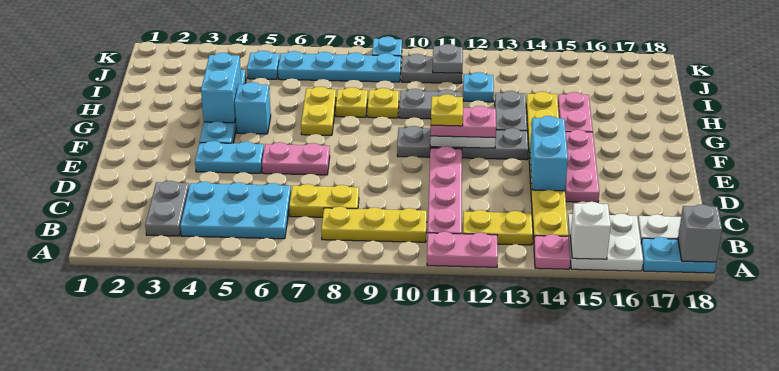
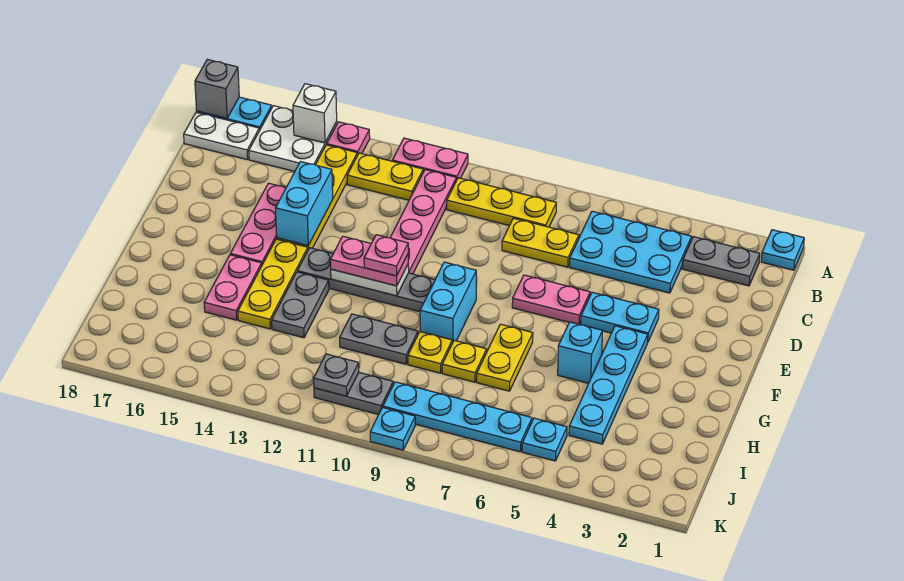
grey 1x2 plate [145,181,189,236] -> grey 1x2 plate turned to [683,237,760,286]
yellow 1x1 plate [431,94,463,126] -> pink 1x1 plate [364,235,408,276]
cyan 1x2 brick [201,53,242,123] -> cyan 1x2 brick moved to [420,262,476,343]
cyan 1x1 plate [463,72,494,102] -> cyan 1x1 plate moved to [761,230,804,270]

